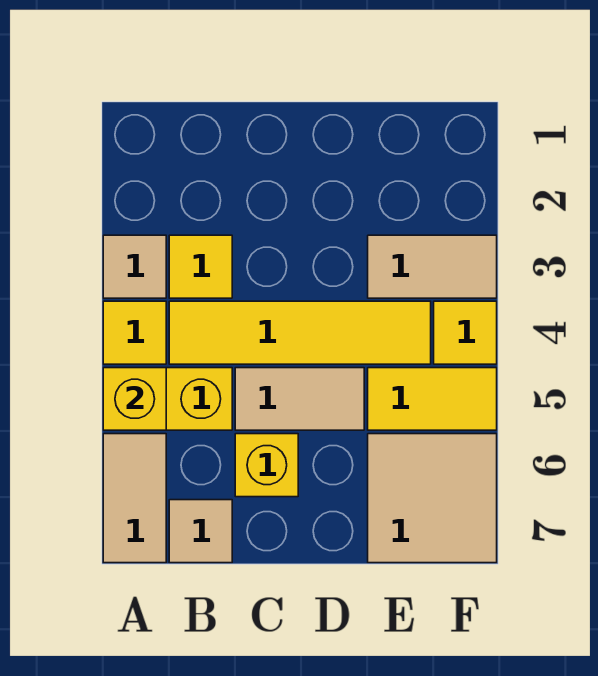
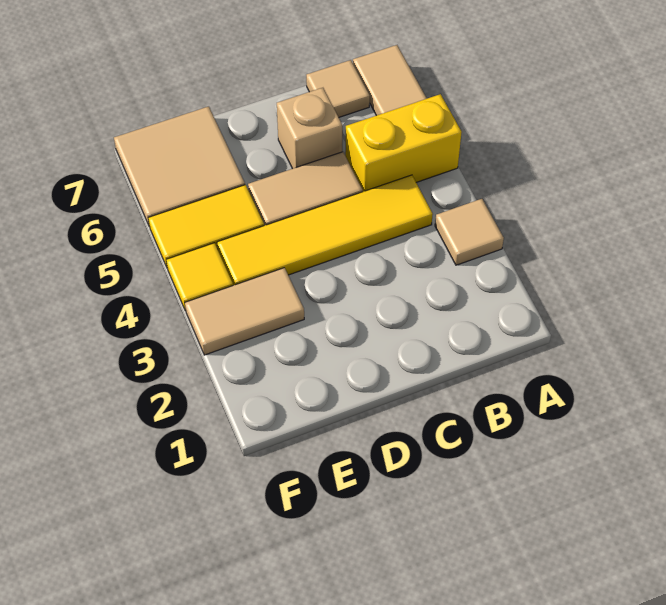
yellow 1x1 tile [103,301,166,364] -> none
yellow 1x1 brick [103,368,166,430] -> none
yellow 1x1 tile [169,235,232,298] -> none
yellow 1x1 brick [235,434,298,497] -> tan 1x1 brick [277,88,342,169]

